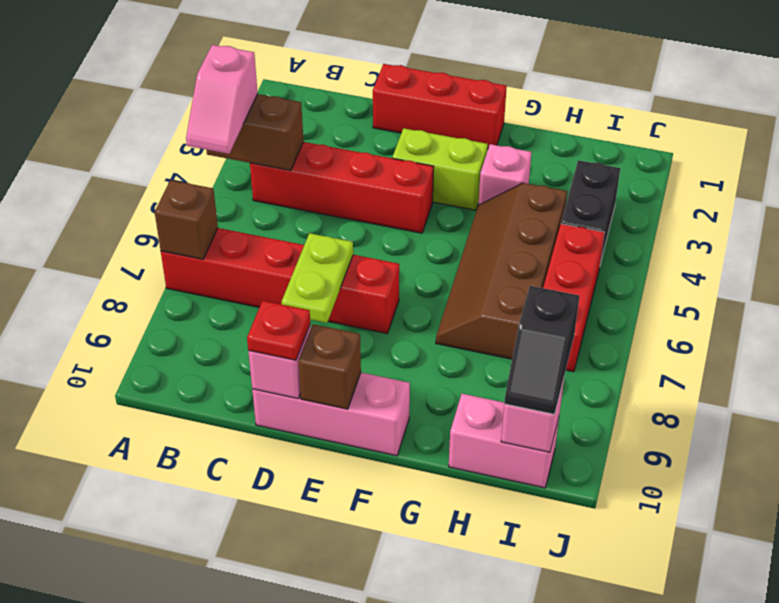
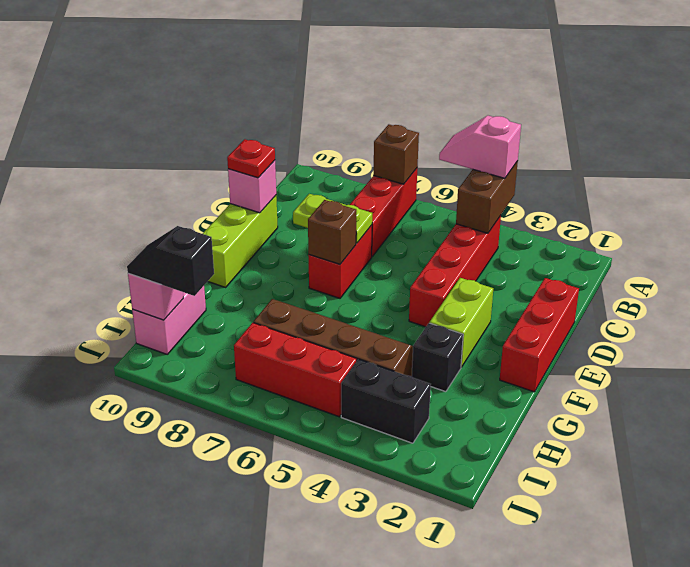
pink 1x3 brick [252,373,410,456] -> lime 1x3 brick [203,196,278,287]
brown 1x1 brick [298,324,361,409] -> brown 1x1 brick moved to [308,200,356,264]
pink 1x1 brick [479,144,531,205] -> black 1x1 brick [412,323,463,392]

